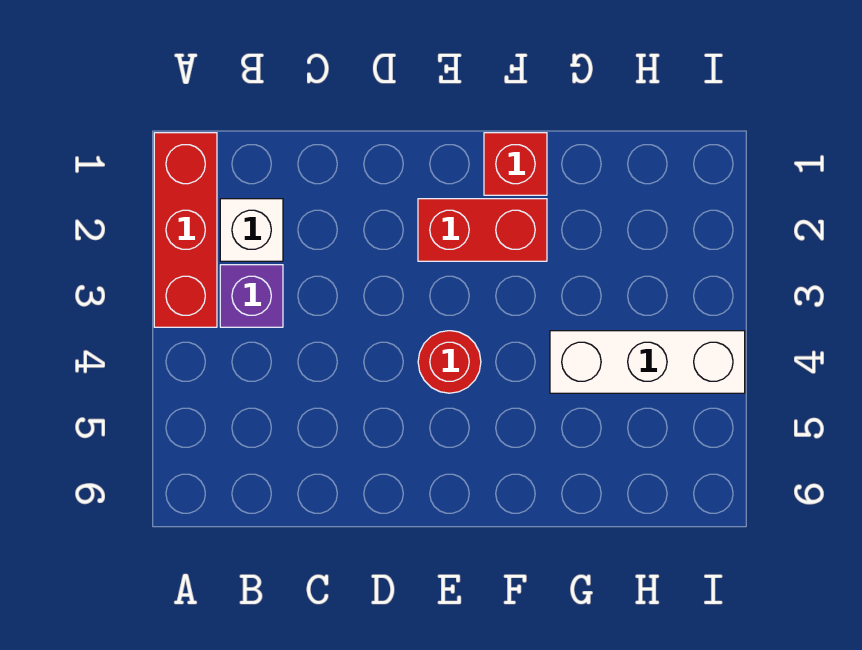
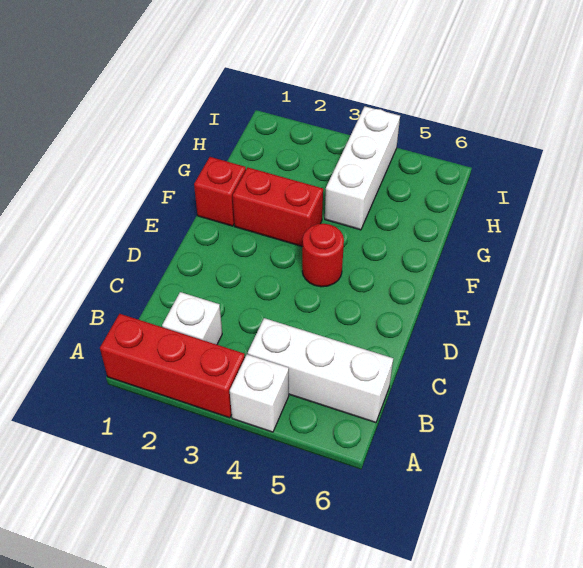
none -> white 1x1 brick [230,354,289,432]
purple 1x1 brick [220,265,283,327] -> none
none -> white 1x3 brick [248,318,393,423]
red 1x2 brick [418,199,547,261] -> red 1x2 brick turned to [233,168,323,247]

